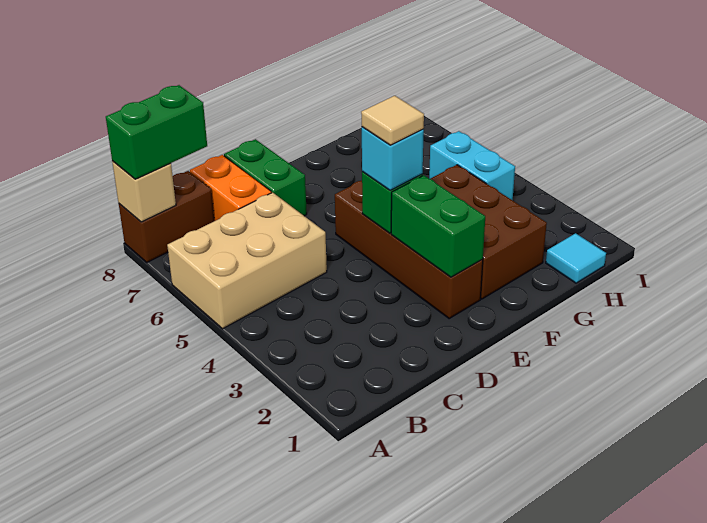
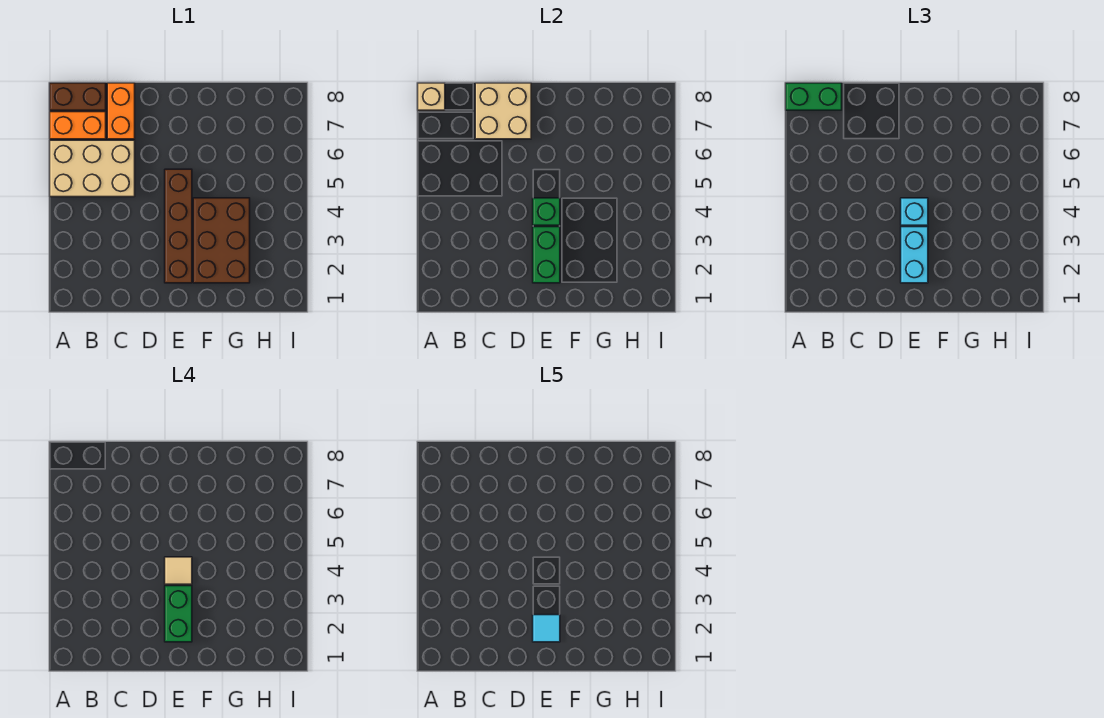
none -> orange 1x2 brick [50,112,106,139]
none -> tan 2x2 brick [475,83,531,139]
green 1x2 brick [224,139,307,216] -> green 1x2 brick moved to [165,586,192,642]
cyan 1x1 tile [546,233,606,283] -> cyan 1x1 tile moved to [533,615,560,642]
cyan 1x2 brick [429,131,515,200] -> cyan 1x2 brick moved to [901,227,928,283]

